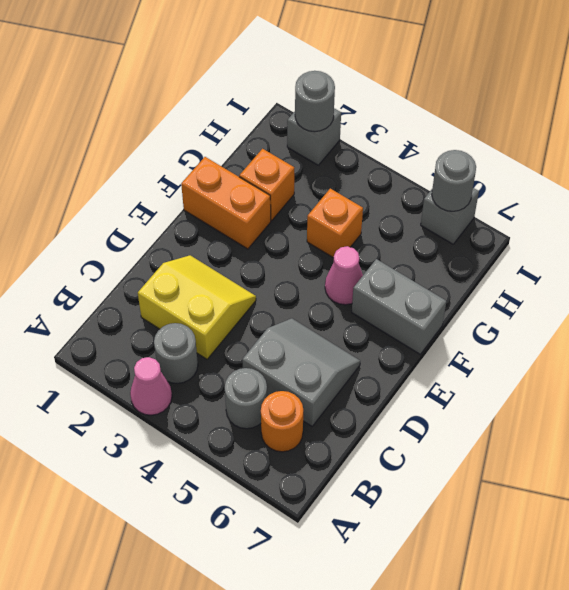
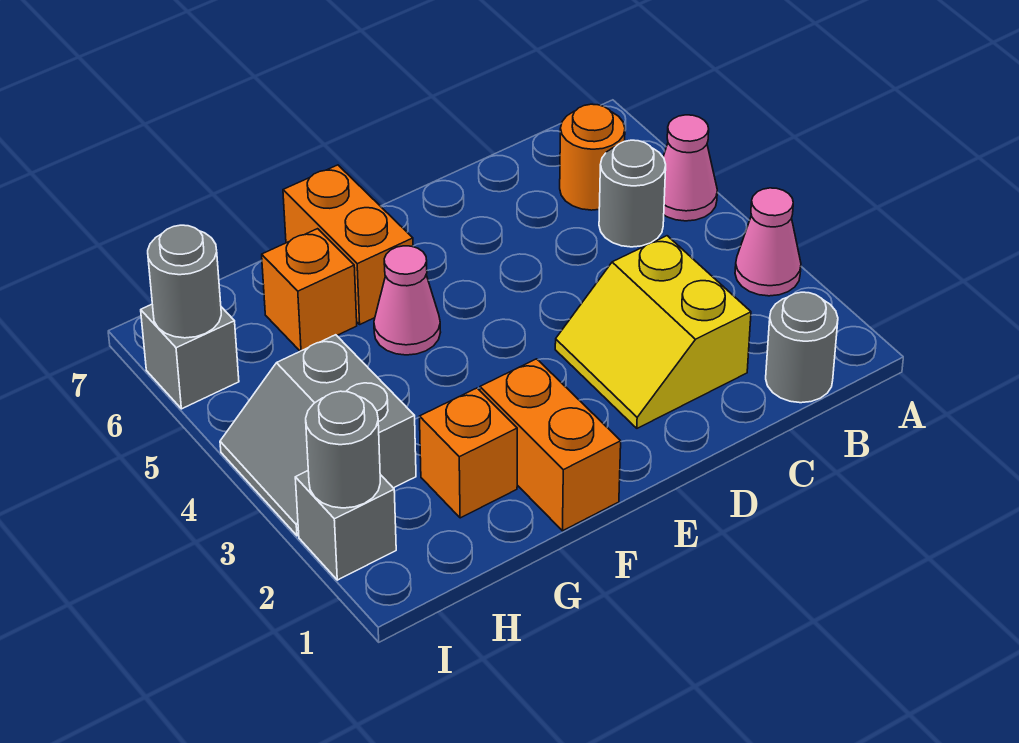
none -> pink 1x1 cone [663,115,717,221]
grey 1x1 round brick [154,323,198,384] -> grey 1x1 round brick moved to [766,292,838,403]
grey 2x2 slope [242,318,360,426] -> grey 2x2 slope moved to [220,335,416,536]
grey 1x2 brick [352,259,446,354] -> orange 1x2 brick [283,165,413,324]
orange 1x1 brick [307,189,363,258] -> orange 1x1 brick moved to [262,229,357,351]

